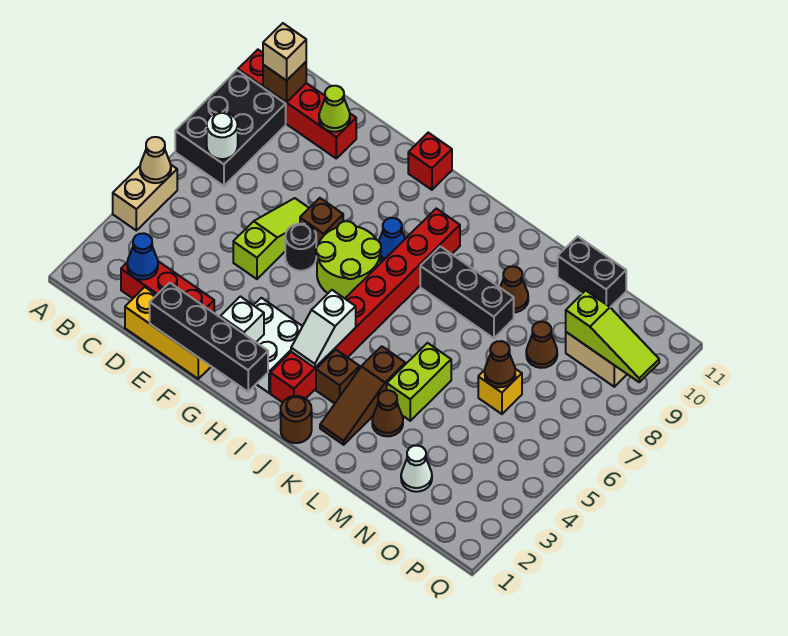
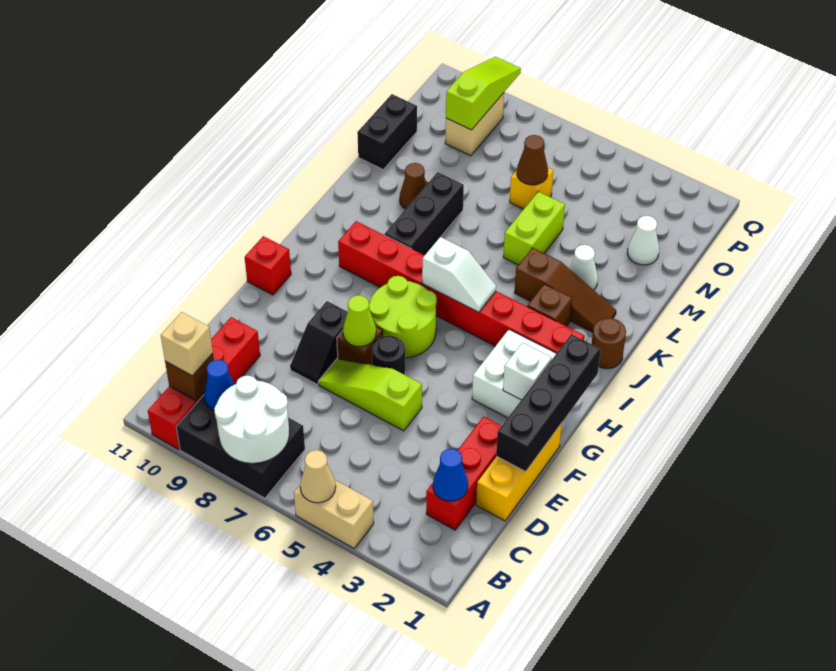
white 1x1 round brick [207,112,238,159] -> white 2x2 round brick [214,375,289,463]
lime 1x1 cone [319,86,350,132] -> lime 1x1 cone moved to [343,295,376,347]
none -> black 1x2 slope [290,301,348,384]
blue 1x1 cone [379,218,405,261] -> blue 1x1 cone moved to [204,360,235,410]
white 1x2 slope [291,290,356,368] -> white 1x2 slope moved to [422,237,496,312]
brown 1x1 cone [372,390,403,436] -> white 1x1 cone [569,245,598,290]
lime 1x2 brick [387,343,451,421] -> lime 1x2 brick turned to [503,192,565,265]
brown 1x1 cone [526,322,557,368] -> none

